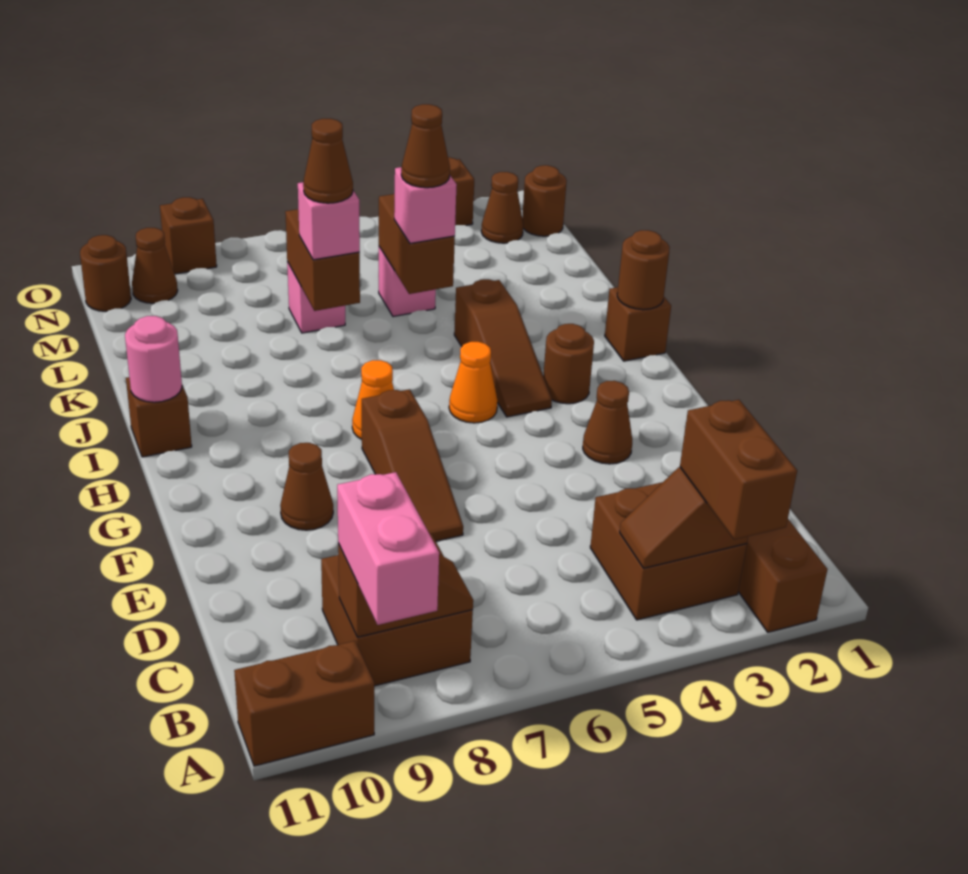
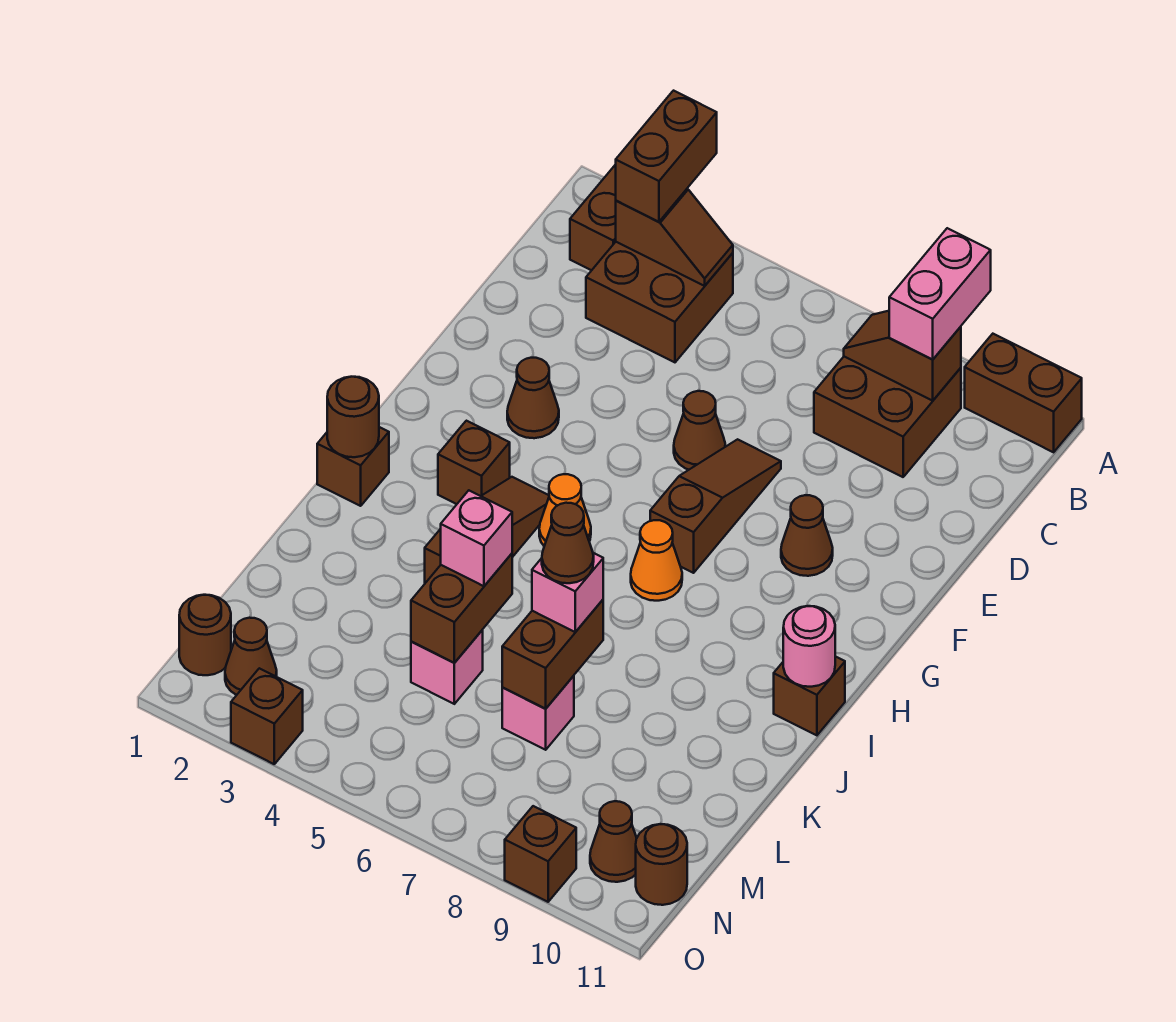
brown 1x1 round brick [543,324,594,404] -> brown 1x1 brick [438,421,510,504]
brown 1x1 cone [401,104,450,188] -> brown 1x1 cone moved to [674,391,725,470]

